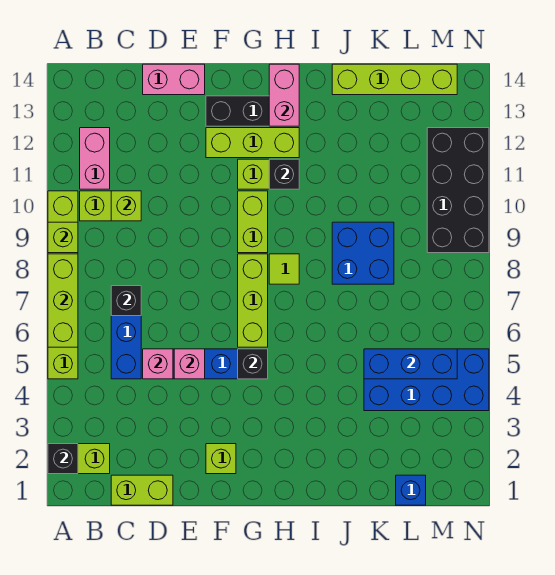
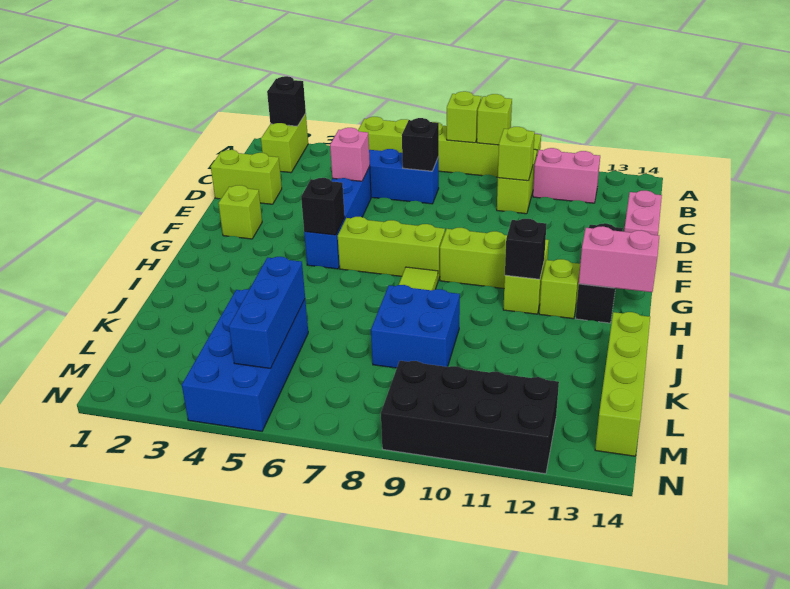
lime 1x3 brick [48,254,78,347] -> lime 1x1 brick [447,91,481,143]
lime 1x2 brick [111,475,173,505] -> lime 1x2 brick turned to [211,150,282,204]
pink 1x1 brick [174,349,205,379] -> none
lime 1x3 brick [206,128,299,158] -> lime 1x1 brick [539,259,580,319]
blue 1x1 brick [396,475,426,505] -> none

